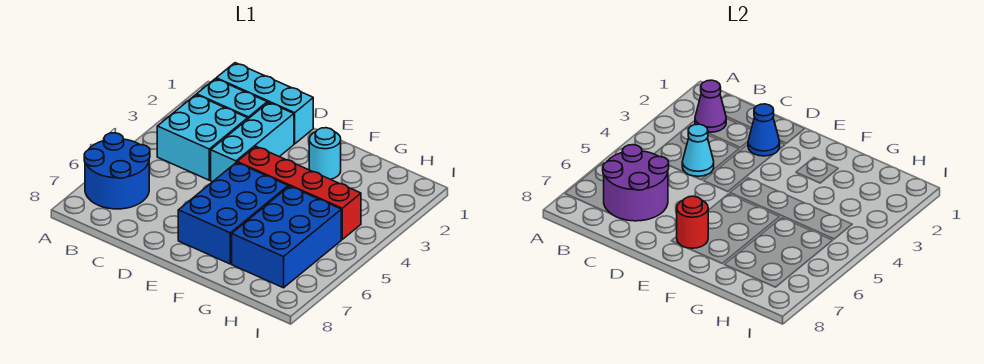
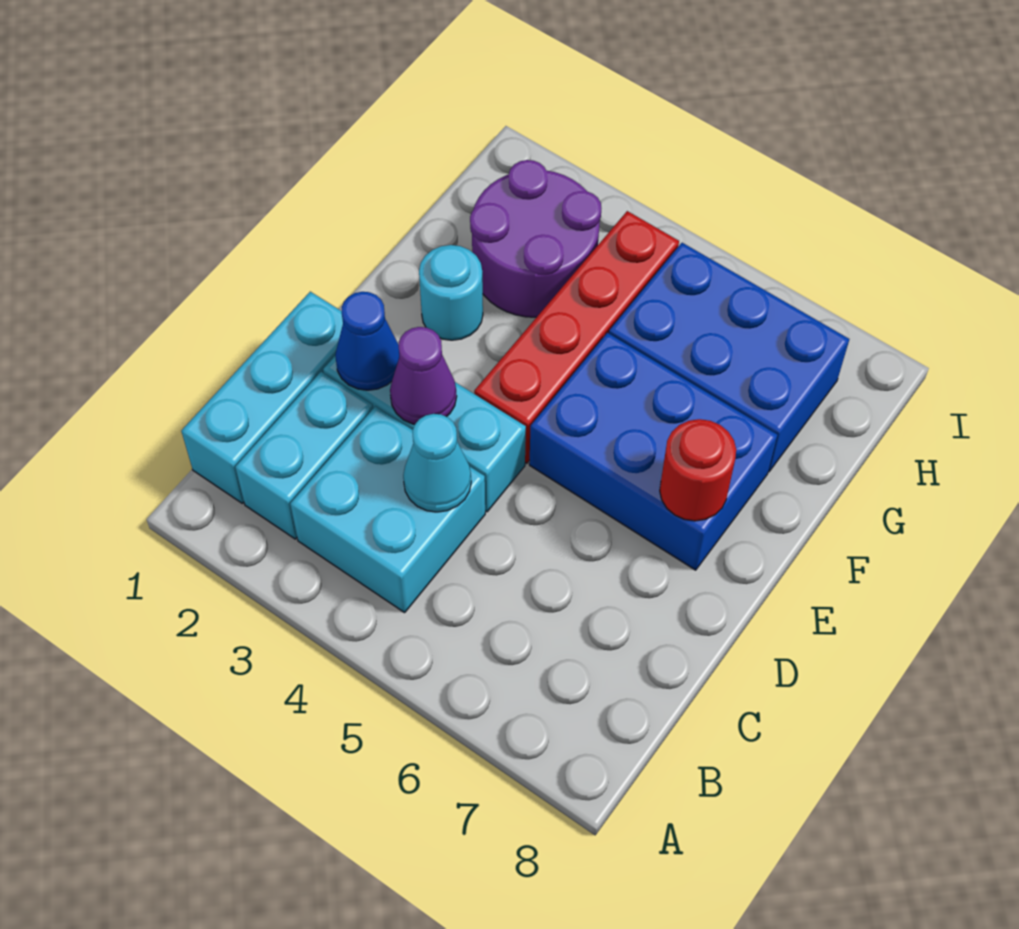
blue 2x2 round brick [84,133,150,209] -> none
purple 1x1 cone [695,80,726,132] -> purple 1x1 cone moved to [390,327,457,424]
purple 2x2 round brick [603,145,669,221] -> purple 2x2 round brick moved to [470,160,601,317]

